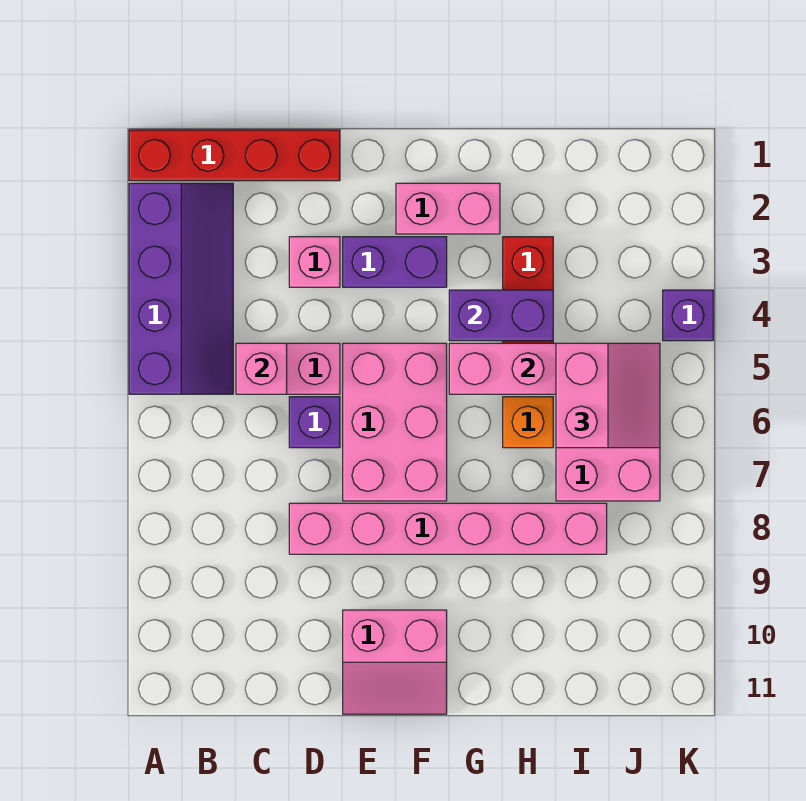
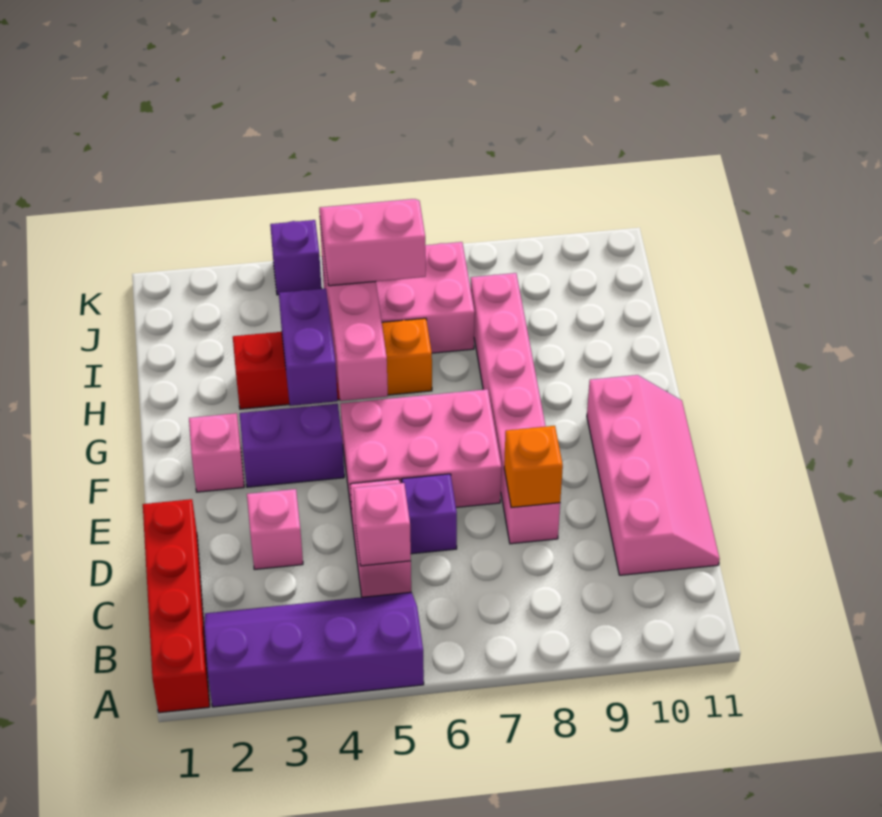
none -> orange 1x1 brick [504,426,563,508]
purple 1x2 brick [343,237,447,287] -> purple 1x2 brick turned to [240,404,344,487]
pink 2x2 slope [343,610,447,714] -> pink 2x4 slope [587,375,720,575]
pink 1x2 brick [396,183,500,234] -> pink 1x1 brick [189,413,244,492]

